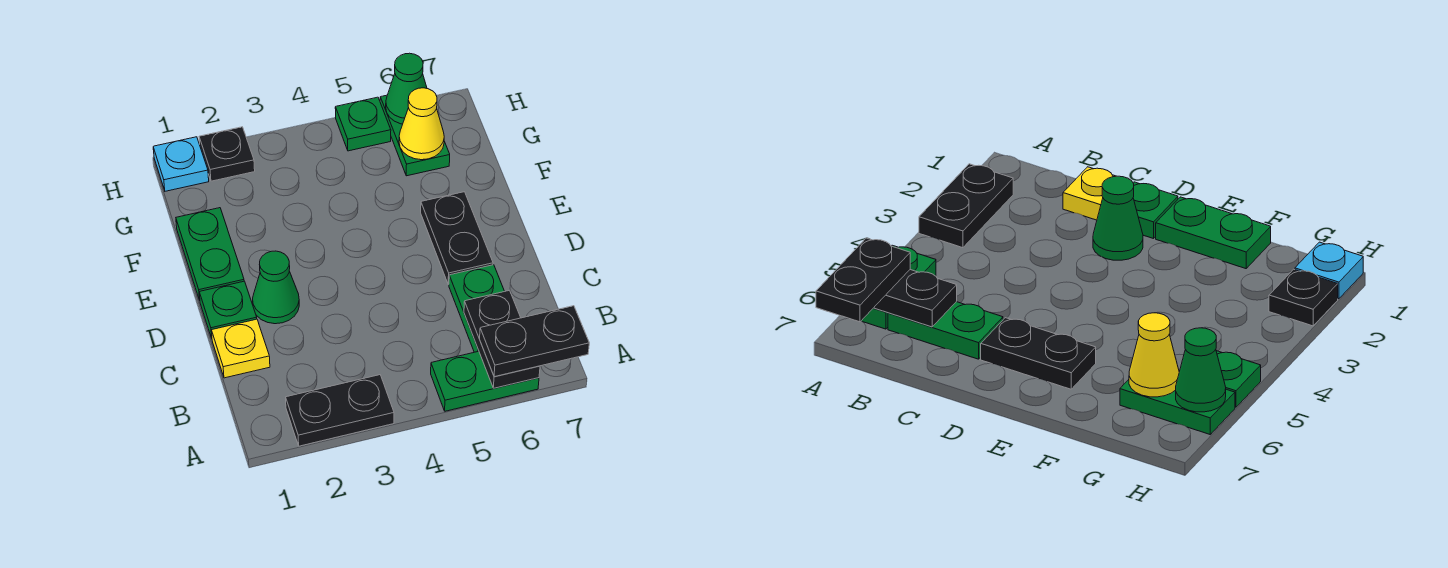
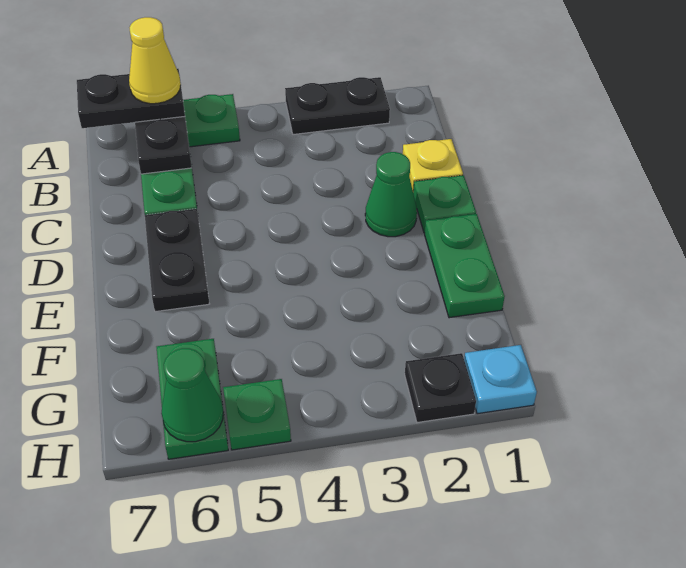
yellow 1x1 cone [399,88,444,160] -> yellow 1x1 cone moved to [129,17,181,104]

